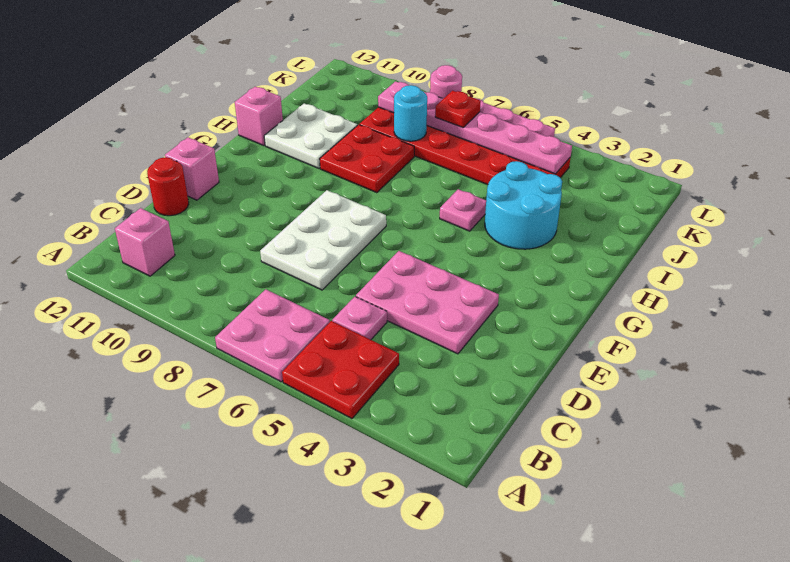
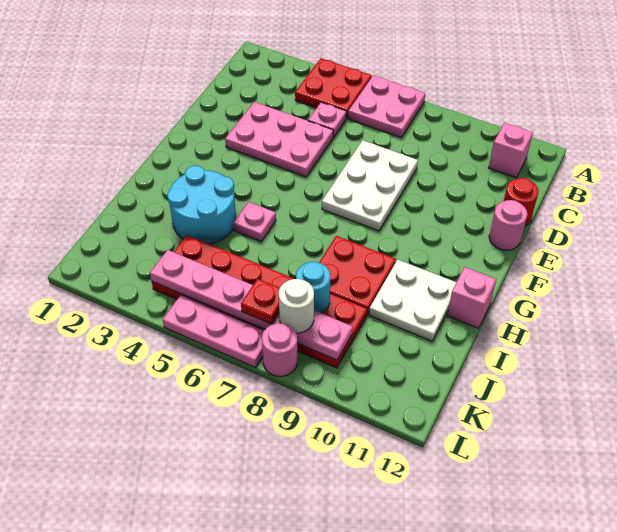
pink 1x1 brick [165,137,219,200] -> pink 1x1 round brick [489,200,527,250]
none -> white 1x1 round brick [279,279,314,333]

